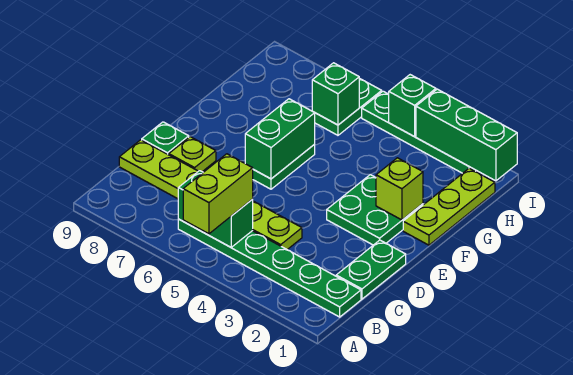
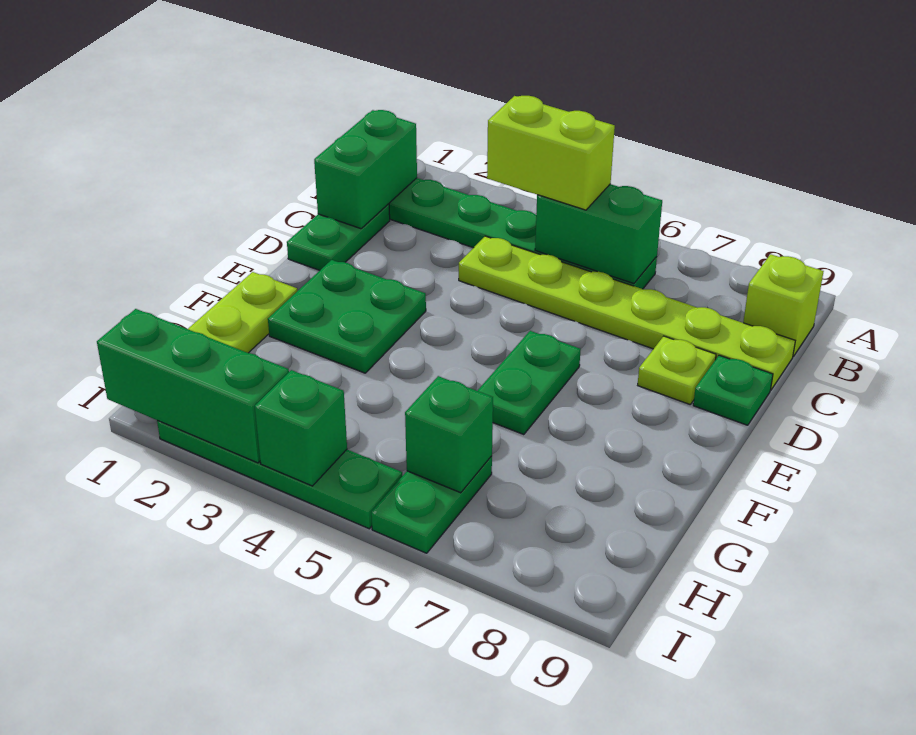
lime 1x2 brick [183,154,253,234] -> lime 1x2 brick turned to [487,96,615,210]
green 1x2 brick [245,99,315,179] -> green 1x2 brick moved to [314,110,417,229]
lime 1x1 brick [376,158,423,220] -> lime 1x1 brick moved to [743,254,824,357]

